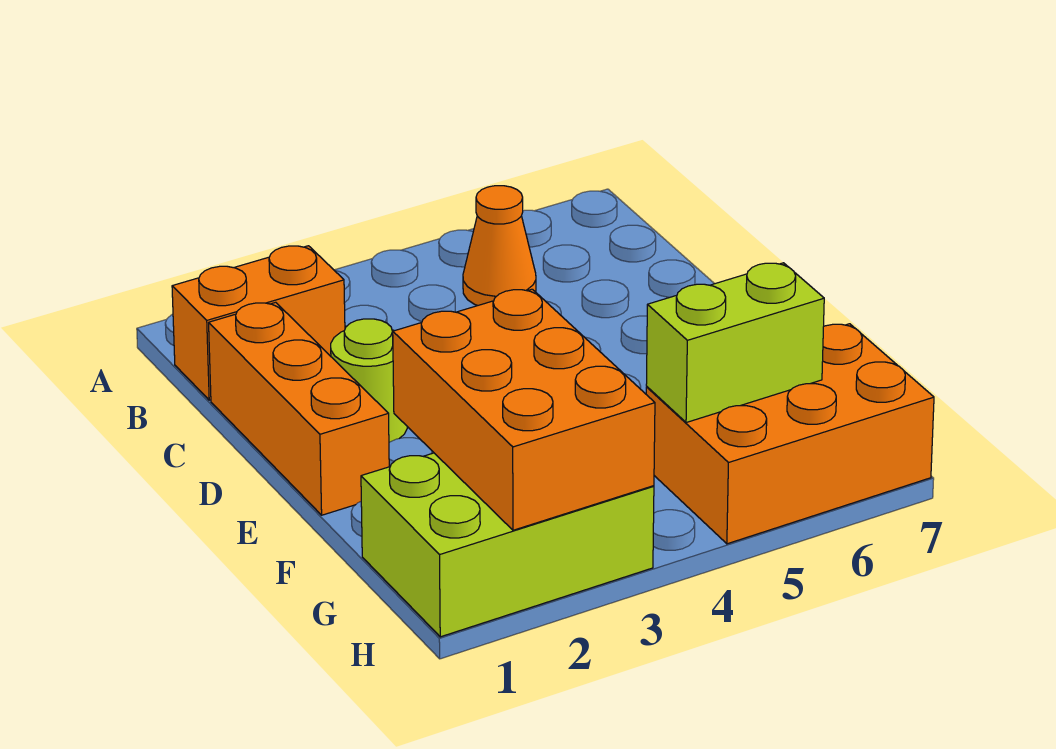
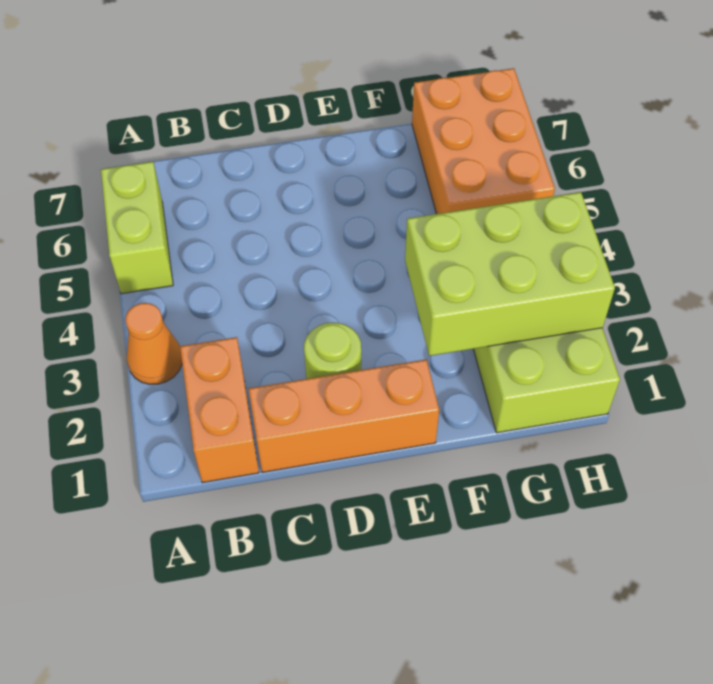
orange 1x1 cone [463,186,536,306] -> orange 1x1 cone moved to [125,303,182,384]
orange 2x3 brick [393,289,655,530] -> lime 2x3 brick [405,192,615,356]
lime 1x2 brick [646,263,824,423] -> lime 1x2 brick moved to [101,162,173,294]

